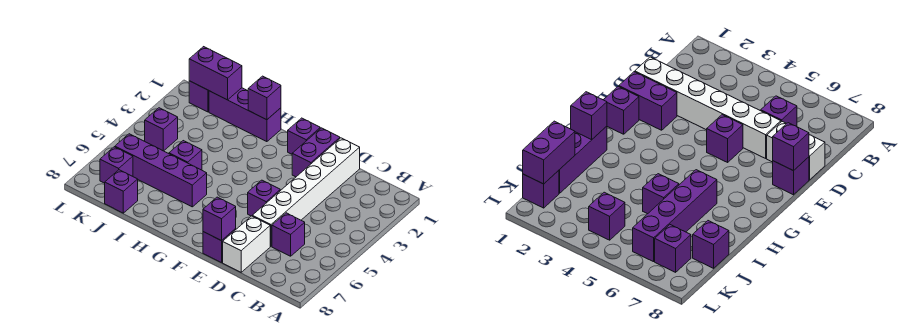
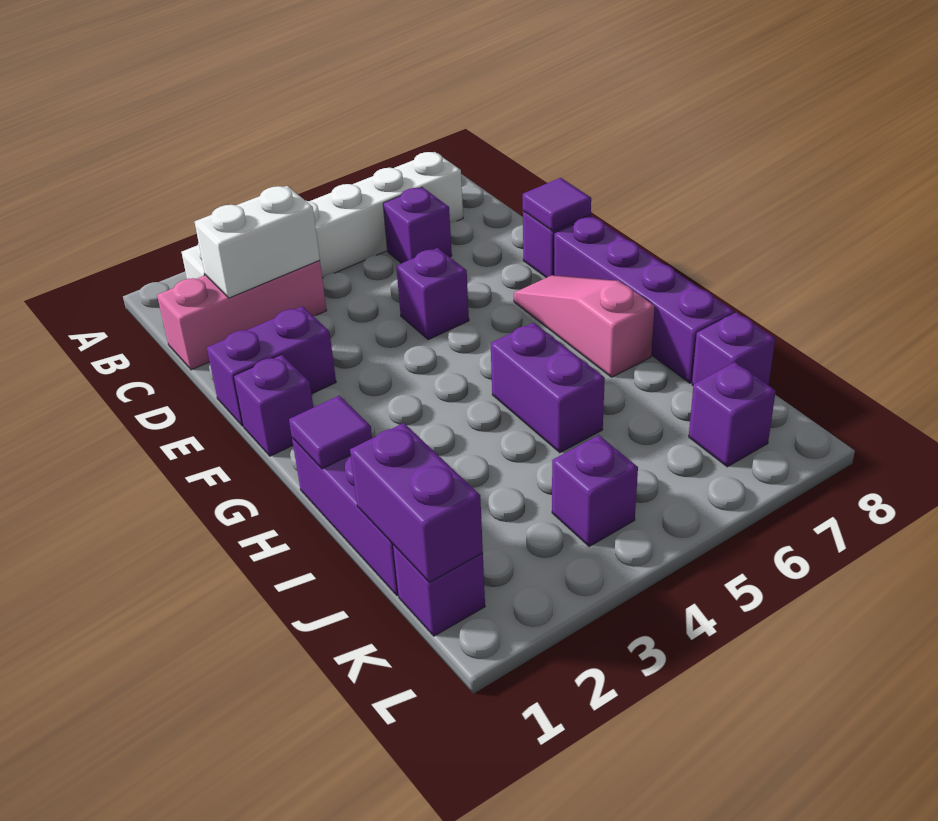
none -> pink 1x3 brick [157,261,327,370]
white 1x6 brick [252,138,360,246] -> white 1x6 brick moved to [182,152,463,279]
white 1x2 brick [223,216,270,272] -> white 1x2 brick moved to [195,186,320,298]
purple 1x1 brick [203,197,236,241] -> purple 1x1 tile [523,178,591,231]
none -> pink 1x3 slope [514,275,654,377]
purple 1x1 brick [248,76,281,120] -> purple 1x1 tile [289,396,372,469]
purple 1x4 brick [115,134,207,207] -> purple 1x4 brick moved to [554,216,734,383]
purple 1x1 brick [169,141,202,170] -> purple 1x2 brick [491,323,605,453]

